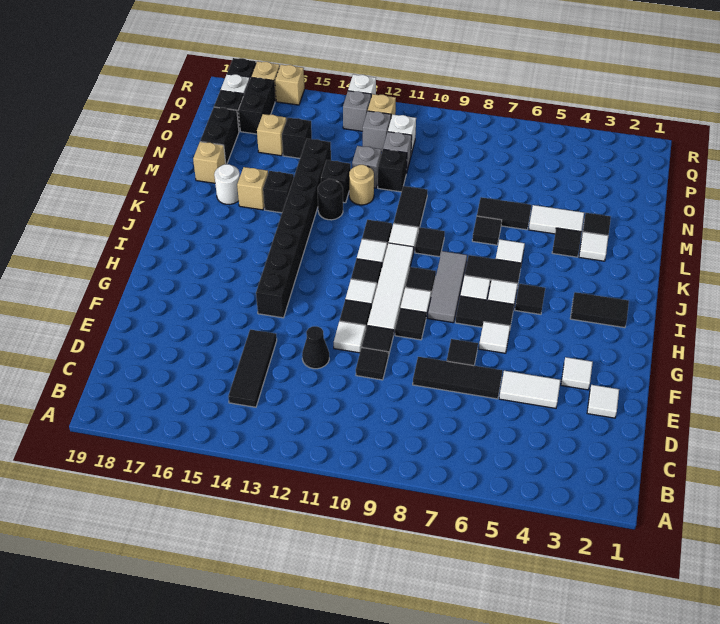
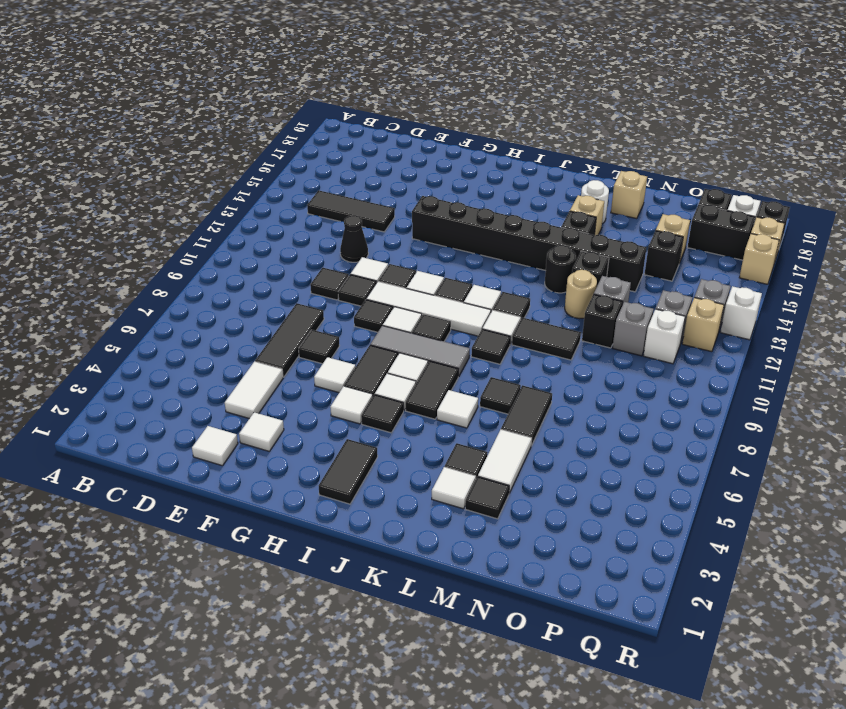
none -> white 1x1 tile [330,386,373,424]
black 1x2 brick [200,107,239,164] -> none

